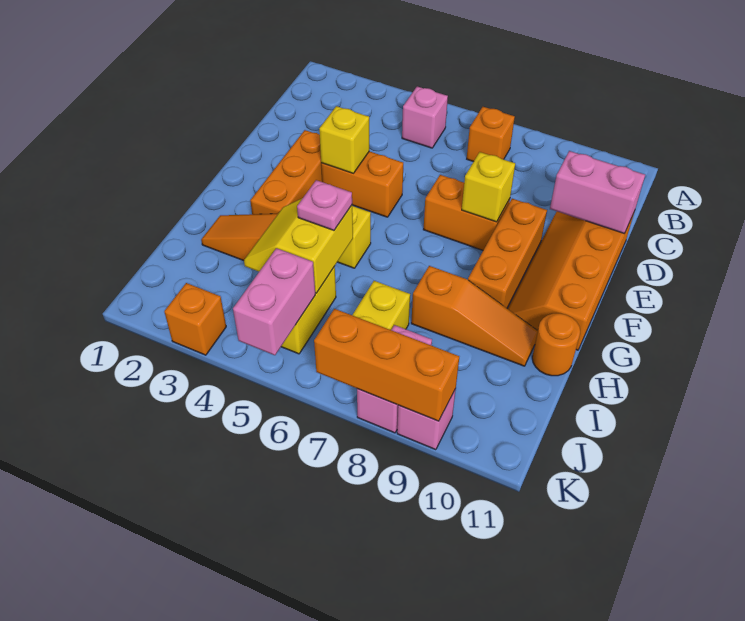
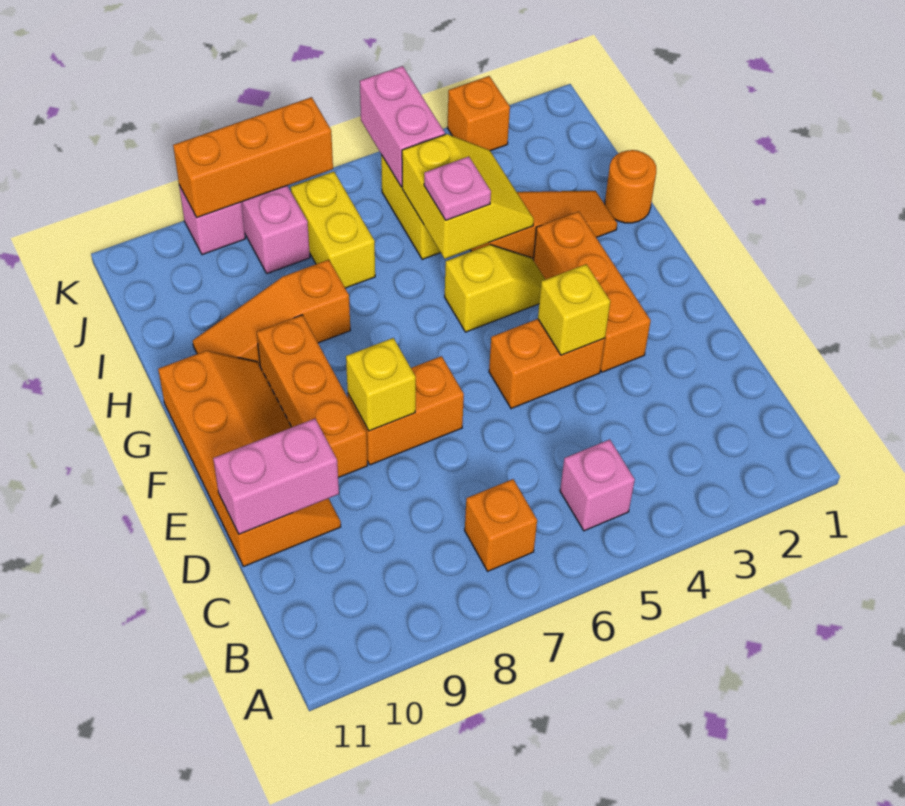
orange 1x1 round brick [532,313,580,376] -> orange 1x1 round brick moved to [605,150,656,223]

